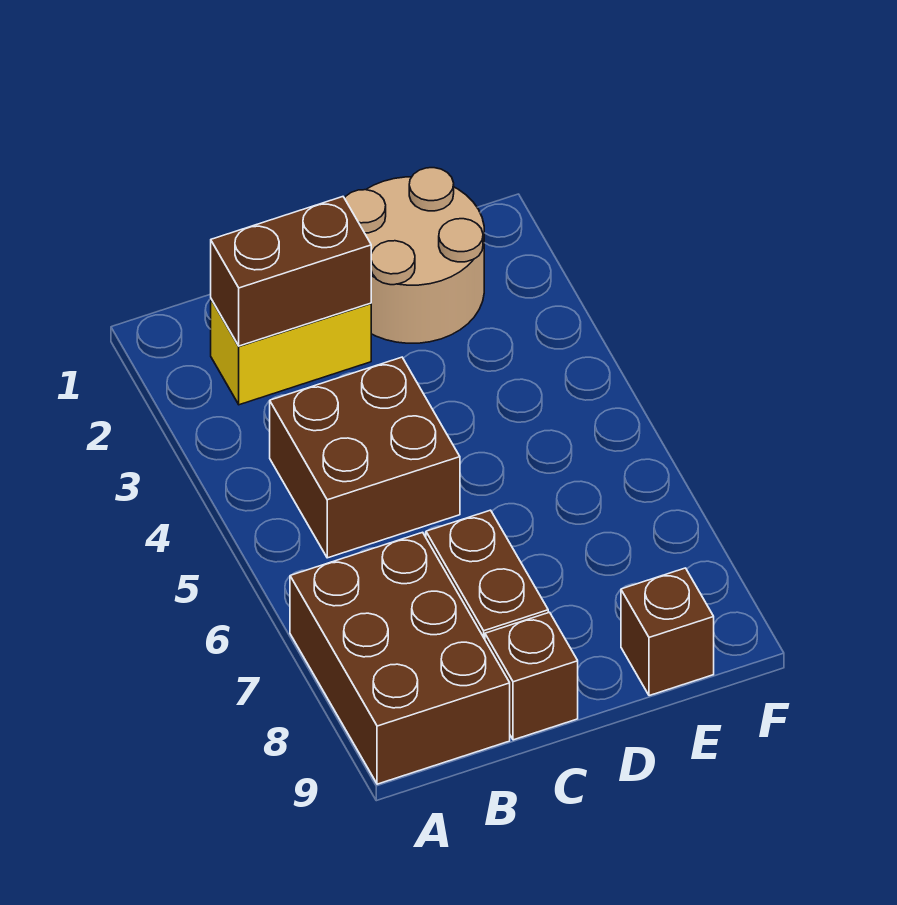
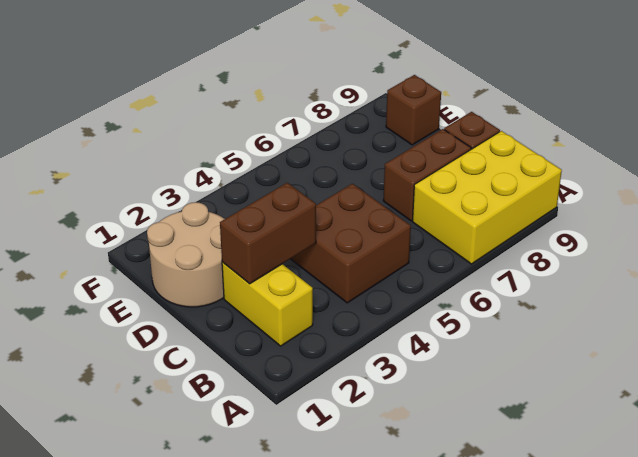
brown 2x3 brick [290,532,510,784] -> yellow 2x3 brick [412,131,562,264]
brown 1x2 brick [211,197,371,346] -> brown 1x2 brick turned to [220,183,316,284]

